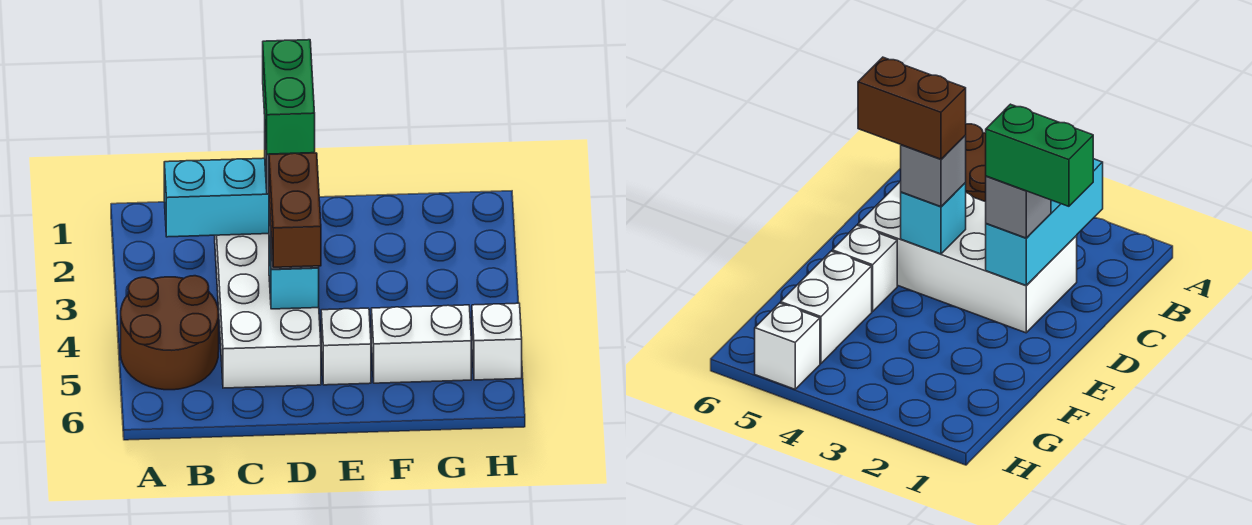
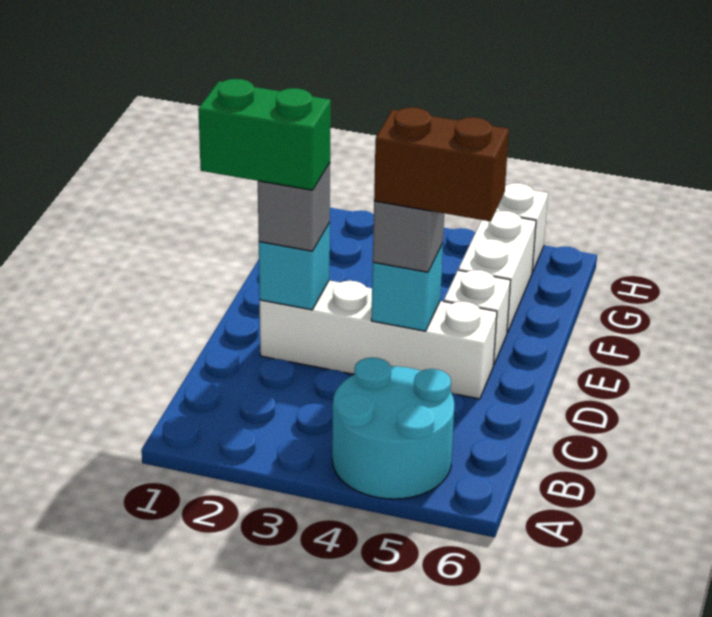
brown 2x2 round brick [121,276,219,390] -> cyan 2x2 round brick [332,358,454,499]
cyan 1x3 brick [164,158,269,237] -> cyan 1x1 brick [259,222,330,310]
white 2x4 brick [215,234,321,388] -> white 1x4 brick [260,280,497,399]

